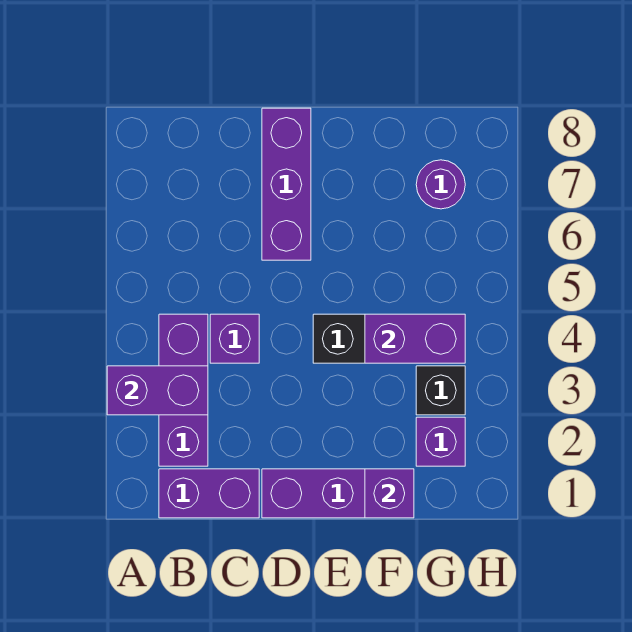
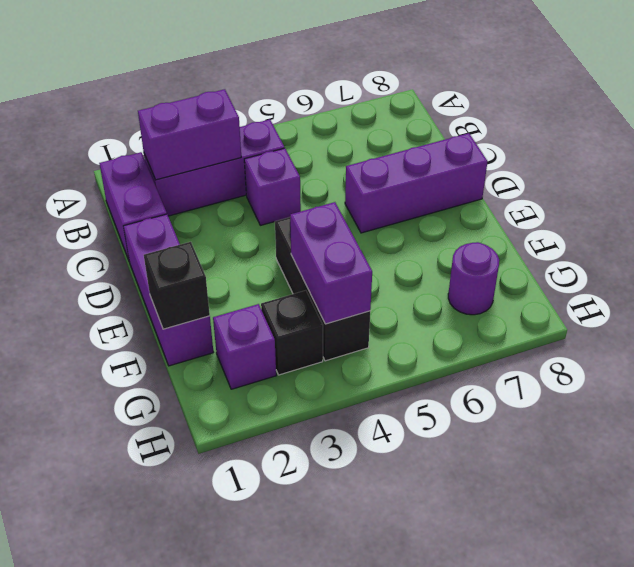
purple 1x2 brick [107,366,208,415] -> purple 1x2 brick turned to [138,89,241,180]
purple 1x1 brick [365,469,414,518] -> black 1x1 brick [144,242,210,329]

